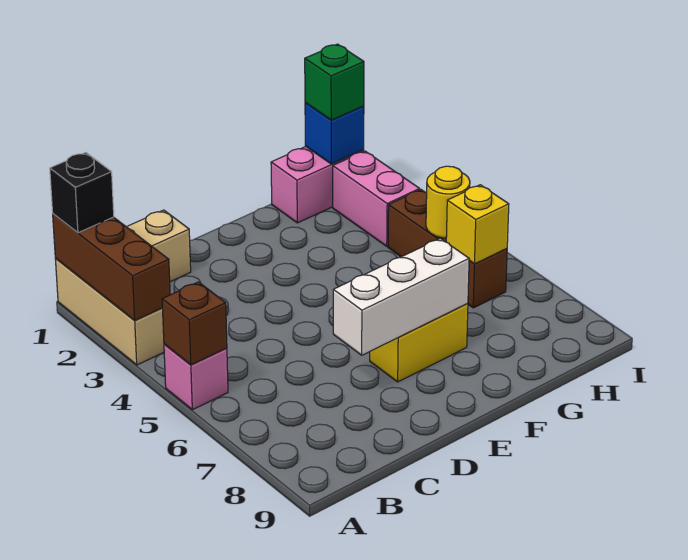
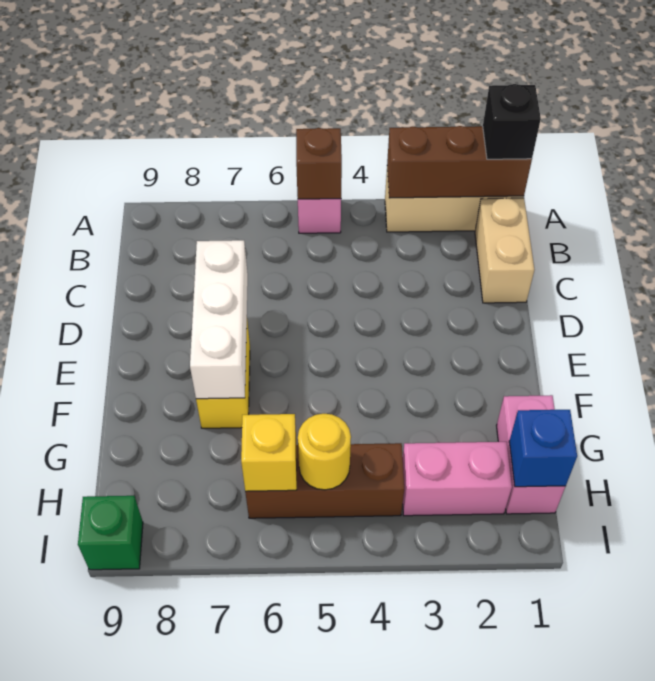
green 1x1 brick [305,44,364,120] -> green 1x1 brick moved to [78,496,143,570]

